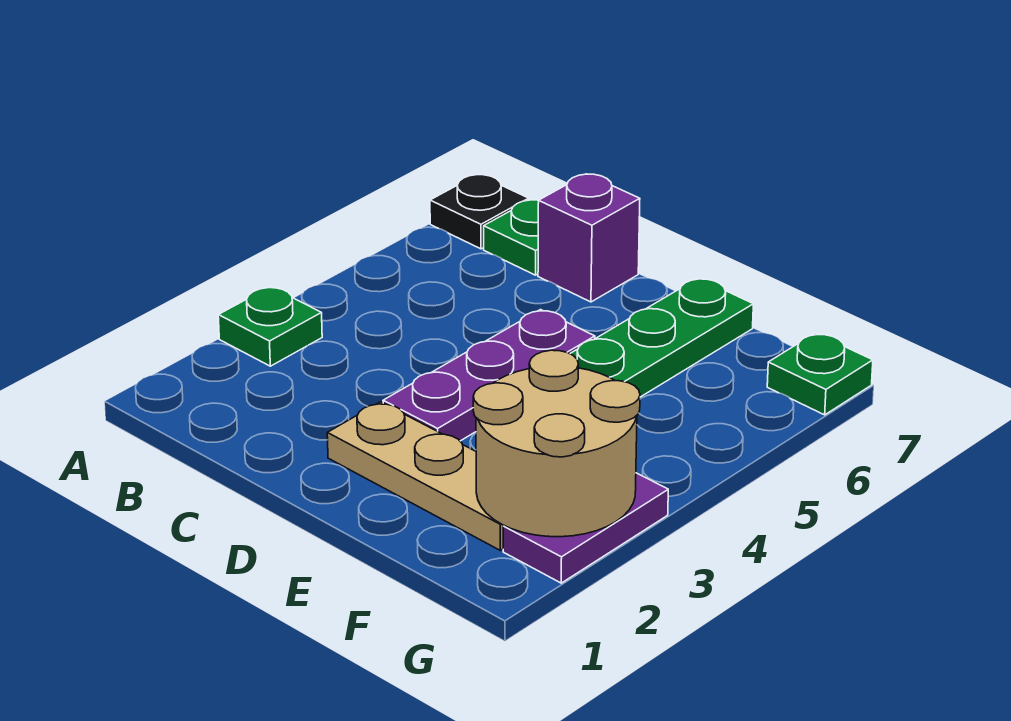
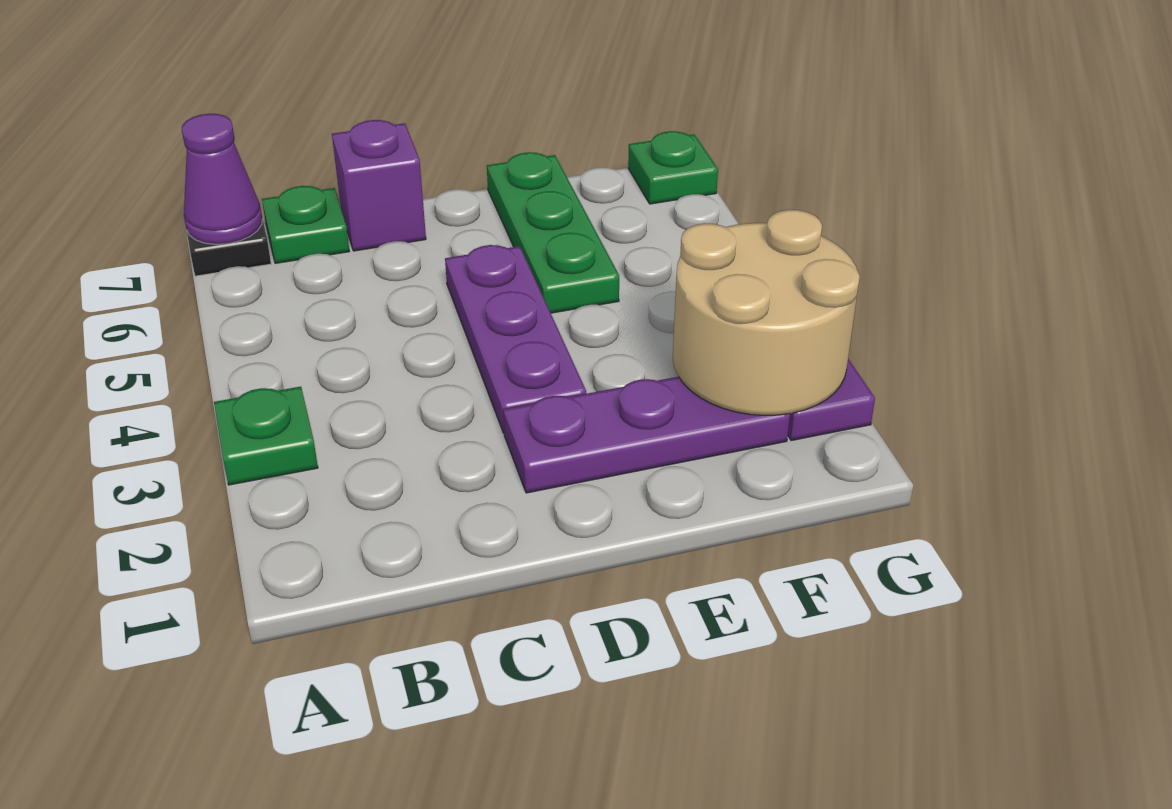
none -> purple 1x1 cone [182,114,262,245]
tan 1x3 plate [327,402,504,550] -> purple 1x3 plate [503,377,790,493]

